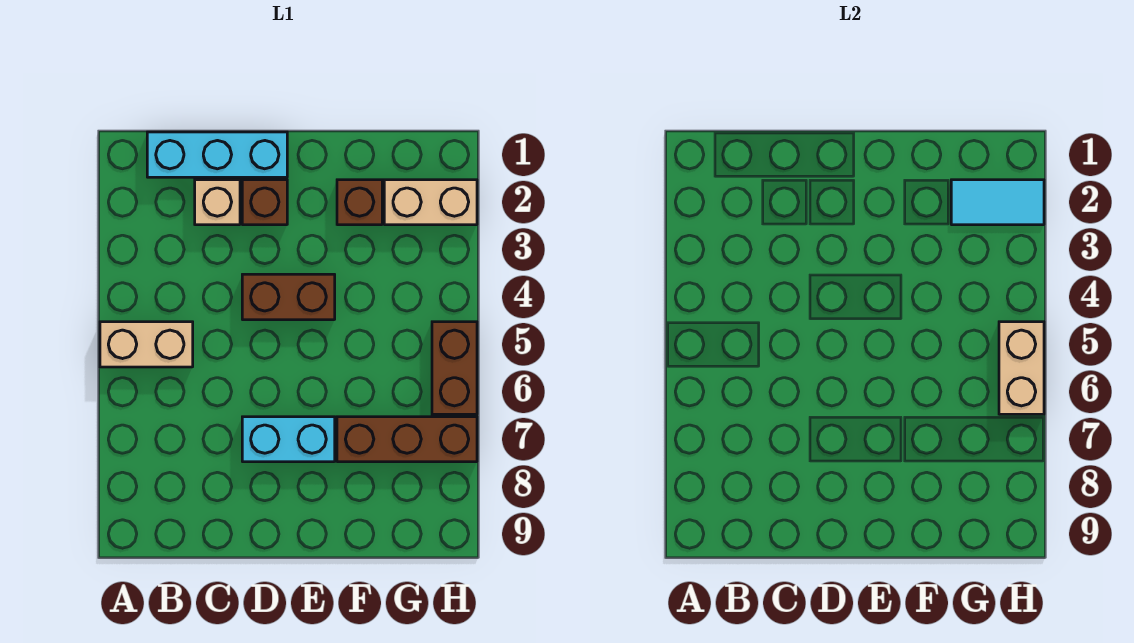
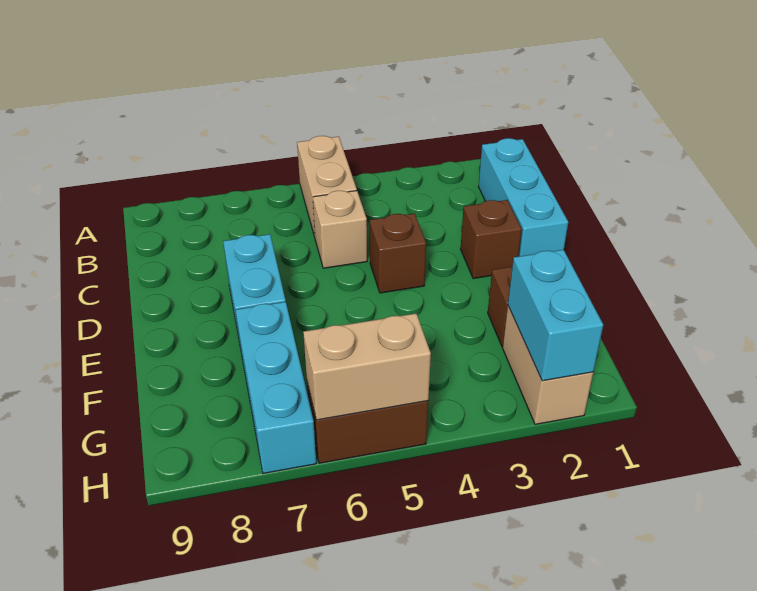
tan 1x1 brick [195,180,240,225] -> tan 1x1 brick moved to [313,191,367,268]
brown 1x2 brick [242,274,335,320] -> brown 1x1 brick [370,213,426,293]
brown 1x3 brick [337,417,477,462] -> cyan 1x3 brick [236,302,316,473]
cyan 1x2 tile [951,180,1044,225] -> cyan 1x2 brick [508,250,603,381]

